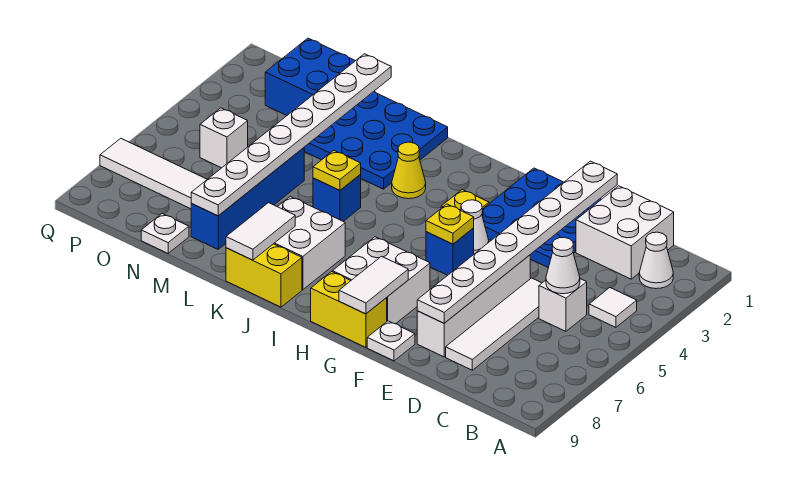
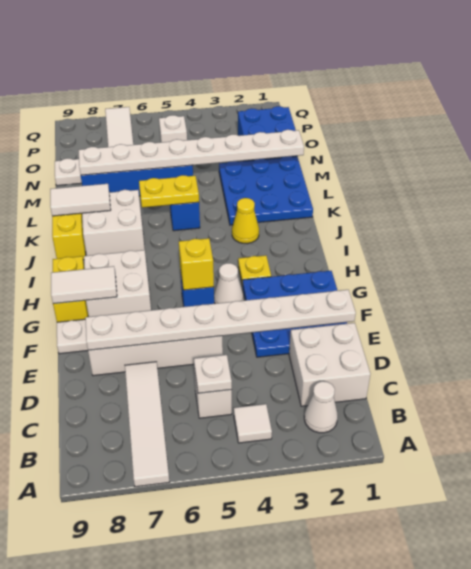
white 1x1 cone [546,237,580,294] -> white 1x1 plate [194,355,232,393]
white 1x4 tile [446,278,542,370] -> white 1x4 tile turned to [125,362,169,487]
yellow 1x1 plate [426,204,474,244] -> yellow 1x1 brick [179,238,214,290]
yellow 1x1 plate [313,151,361,190] -> yellow 1x2 plate [139,175,199,208]

